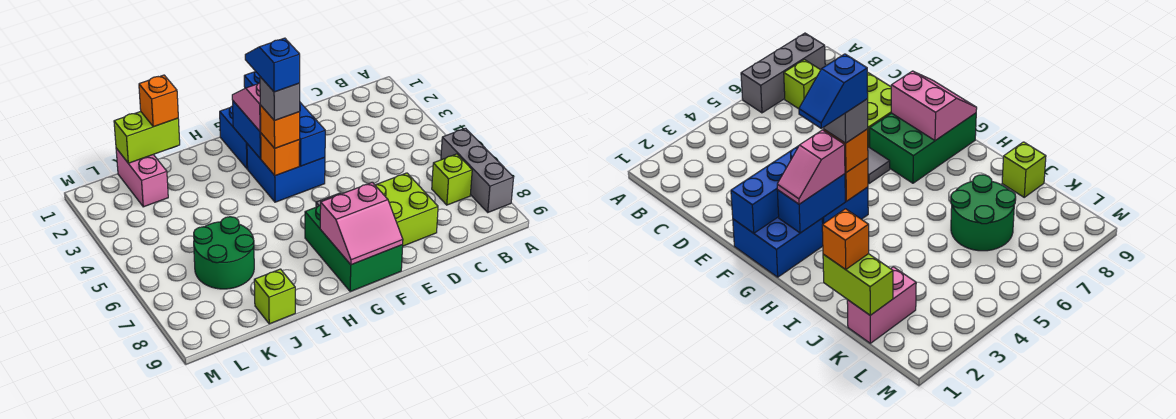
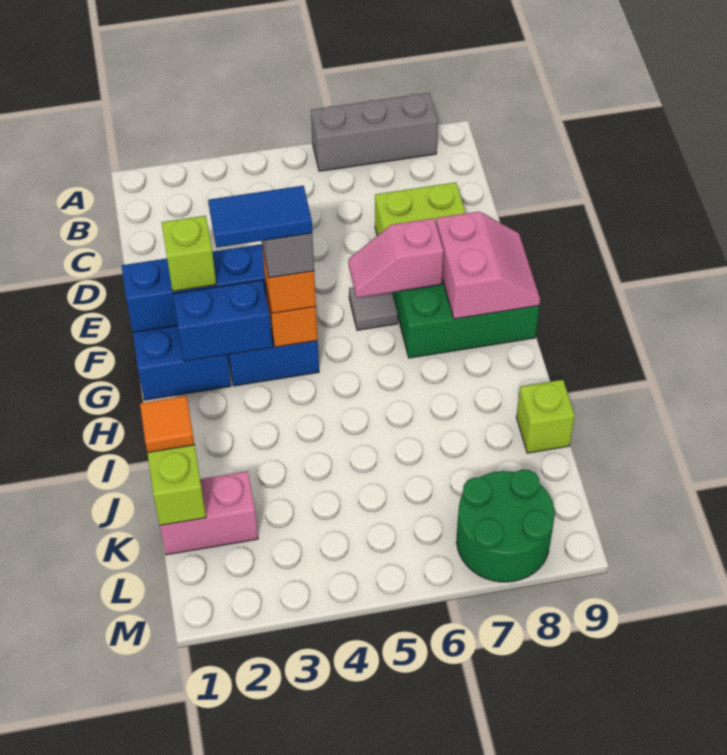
lime 1x1 brick [432,154,472,205] -> lime 1x1 brick moved to [161,216,216,291]
pink 1x2 slope [232,83,261,132] -> pink 1x2 slope moved to [348,218,443,298]
blue 1x2 slope [245,38,300,92] -> blue 1x2 tile [208,186,312,247]
orange 1x1 brick [139,75,178,127] -> orange 1x1 tile [140,396,195,453]
green 2x2 round brick [194,217,254,289] -> green 2x2 round brick moved to [457,469,555,582]

